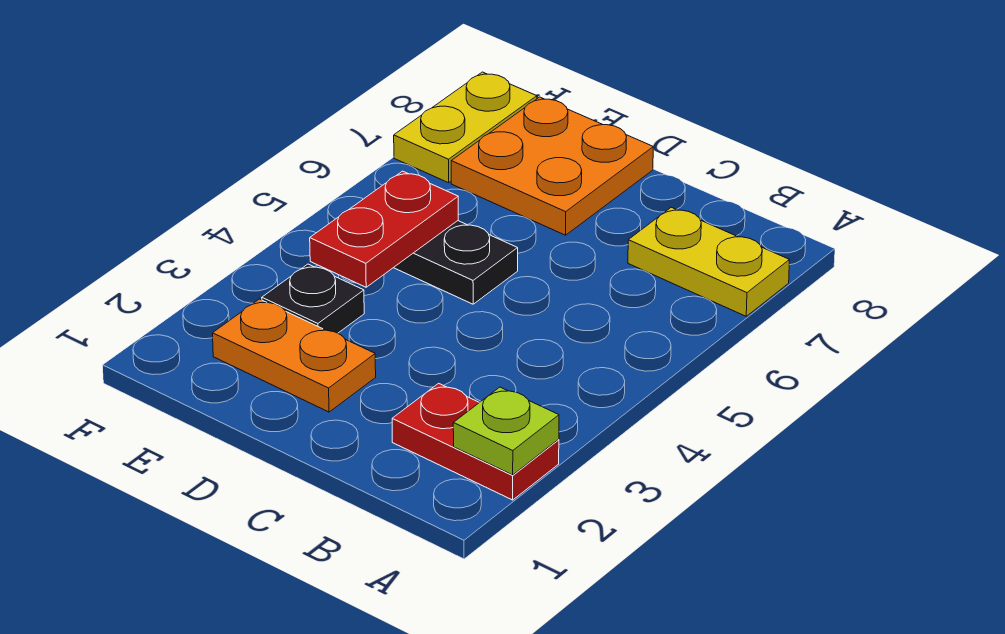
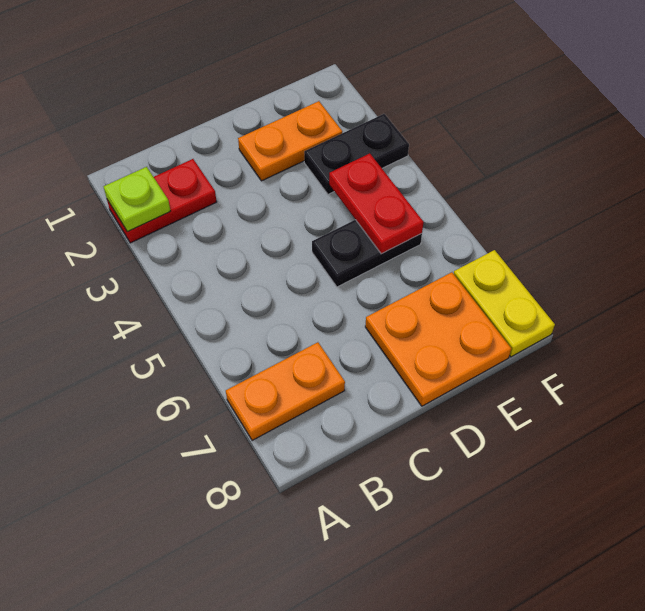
yellow 1x2 plate [628,207,789,316] -> orange 1x2 plate [226,342,345,441]
black 1x1 plate [262,264,364,333] -> black 1x2 plate [304,114,409,194]

